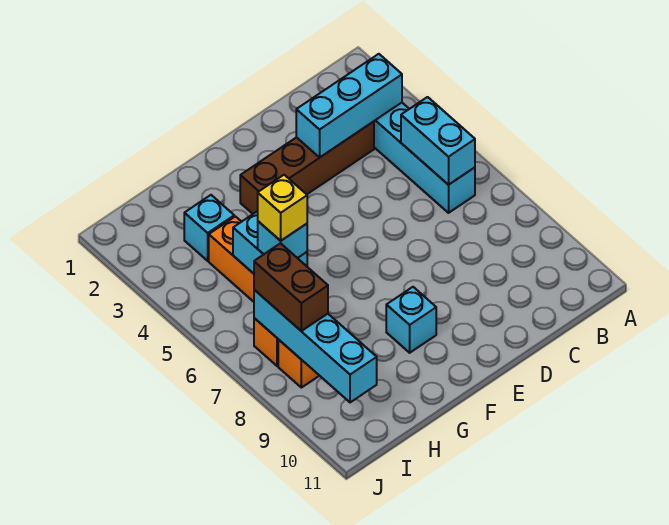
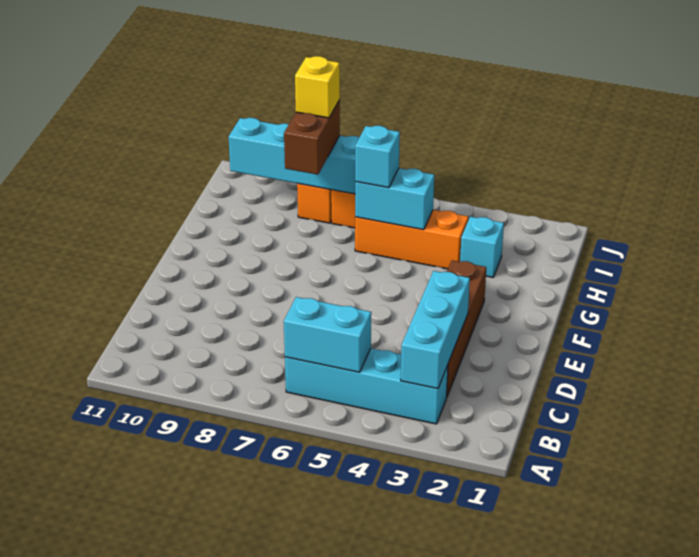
cyan 1x1 brick [386,287,436,353] -> none
yellow 1x1 brick [258,175,307,241] -> yellow 1x1 brick moved to [295,56,340,118]
brown 1x2 brick [254,243,328,331] -> brown 1x2 brick turned to [284,100,340,175]

